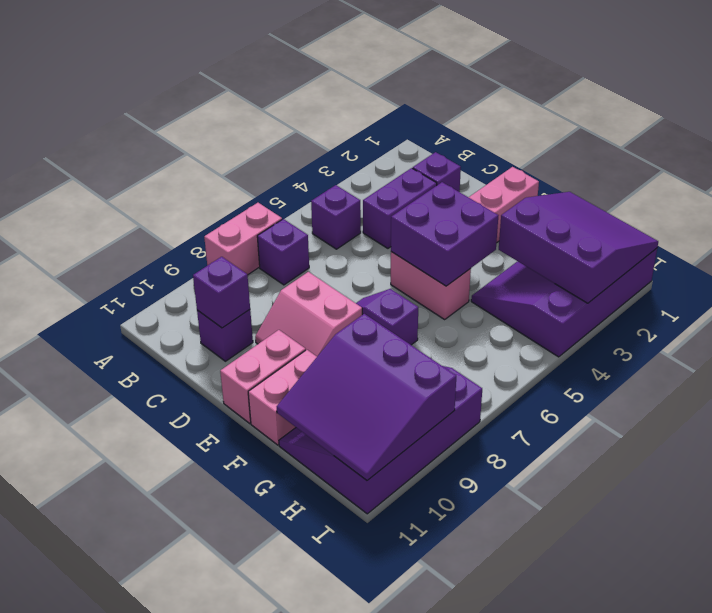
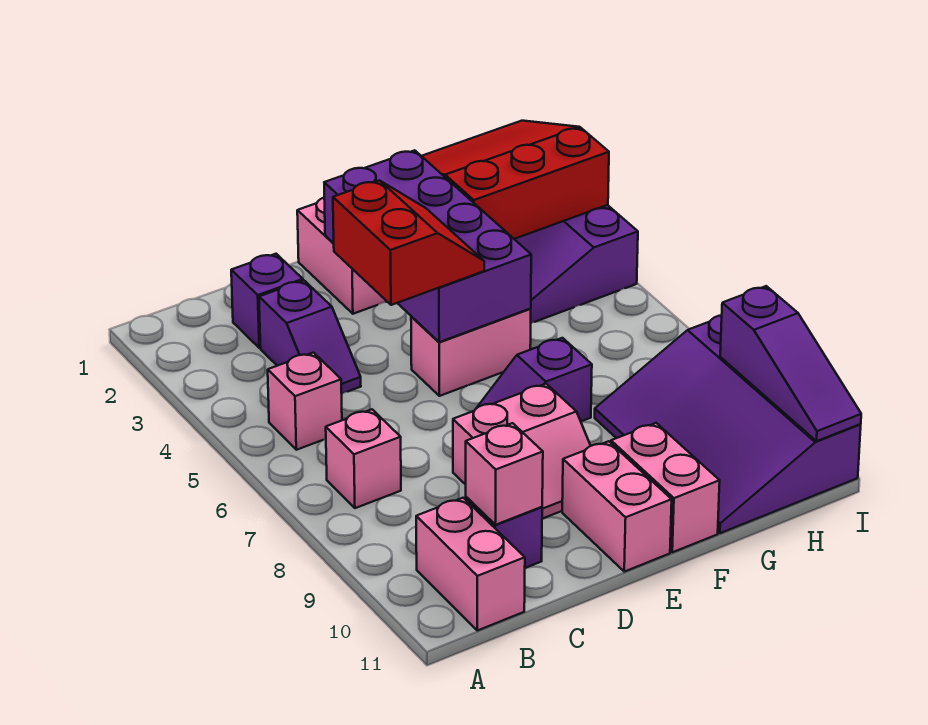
pink 1x2 brick [204,203,282,275] -> pink 1x2 brick moved to [416,498,525,631]
purple 1x1 brick [311,185,361,249] -> pink 1x1 brick [268,353,342,450]
purple 1x1 brick [257,219,309,285] -> pink 1x1 brick [326,409,401,508]
purple 1x2 brick [363,168,437,248] -> purple 1x2 slope [259,280,361,393]
purple 1x1 brick [193,257,250,328] -> pink 1x1 brick [466,423,543,525]
none -> red 2x2 slope [333,180,484,305]
purple 2x2 brick [391,182,498,286] -> purple 2x4 brick [324,150,531,342]
purple 3x3 slope [499,192,658,303] -> red 3x3 slope [422,121,609,239]
purple 3x3 slope [277,314,456,480] -> purple 1x3 slope [720,286,861,441]

